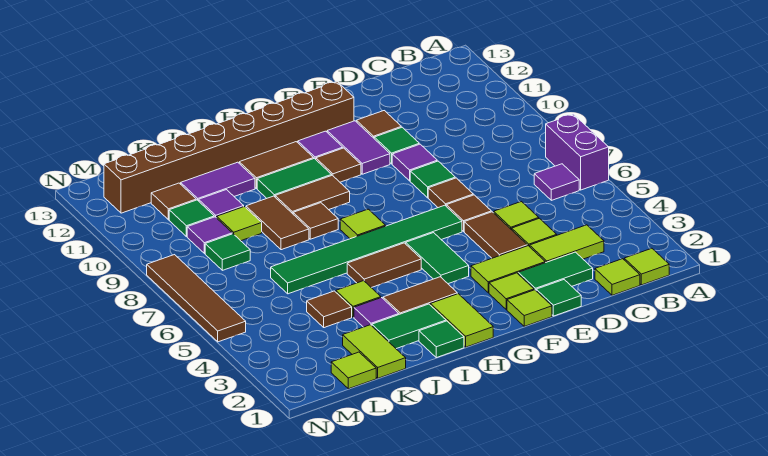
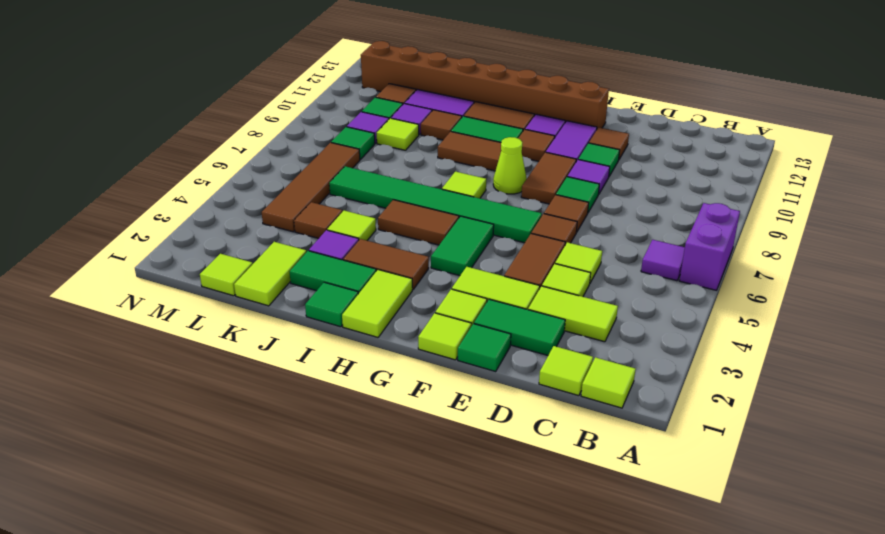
none -> lime 1x1 cone [493,137,527,194]
brown 1x1 tile [293,203,338,239] -> brown 1x1 tile moved to [421,110,462,140]
brown 1x2 tile [246,196,309,250] -> brown 1x2 tile moved to [521,152,576,204]
brown 1x4 tile [147,255,246,342] -> brown 1x4 tile moved to [262,143,360,232]

